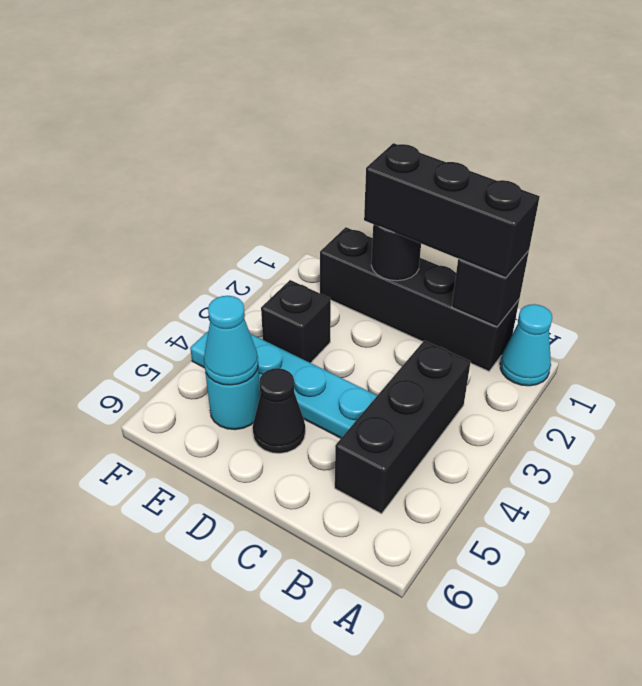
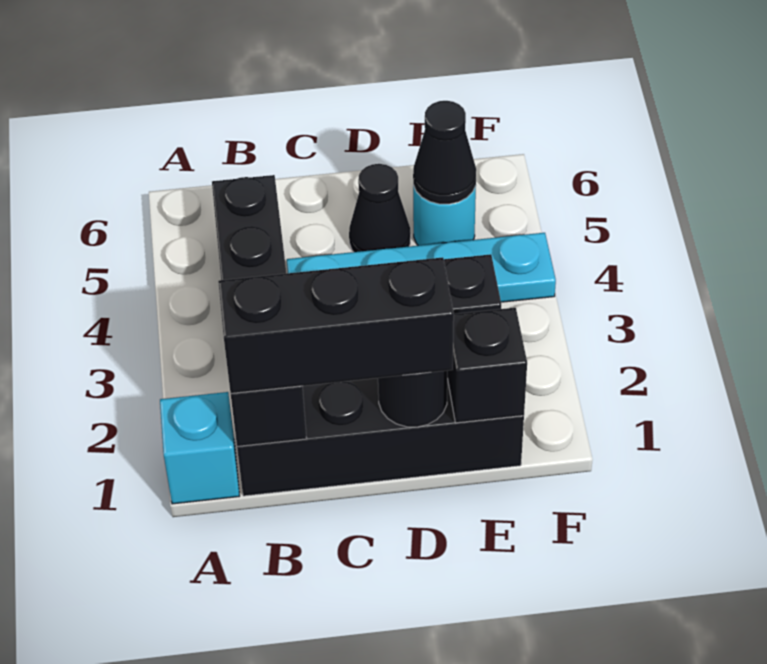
cyan 1x1 cone [500,304,552,386] -> cyan 1x1 brick [160,392,240,504]
none -> black 1x1 brick [447,308,527,423]
cyan 1x1 cone [204,296,258,385] -> black 1x1 cone [413,101,476,204]

